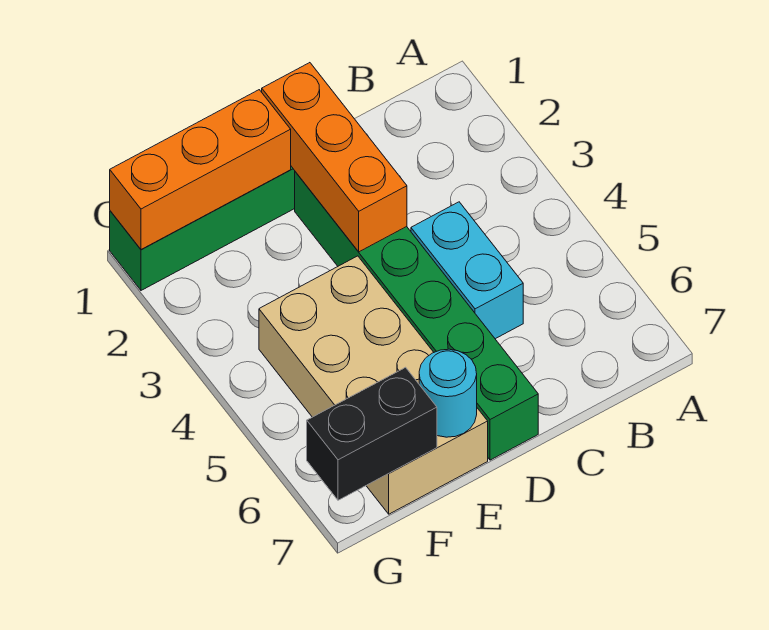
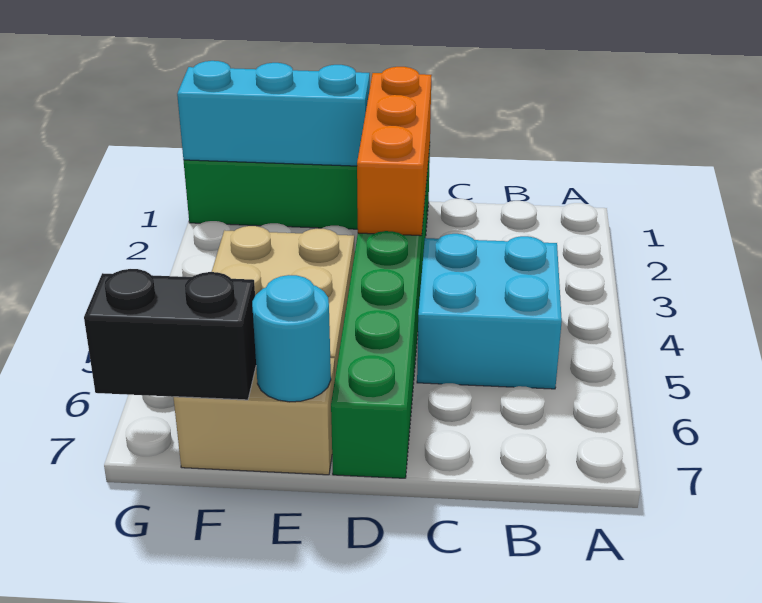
cyan 1x2 brick [411,202,523,339] -> cyan 2x2 brick [417,234,562,389]
orange 1x3 brick [110,90,291,249] -> cyan 1x3 brick [177,61,370,166]

